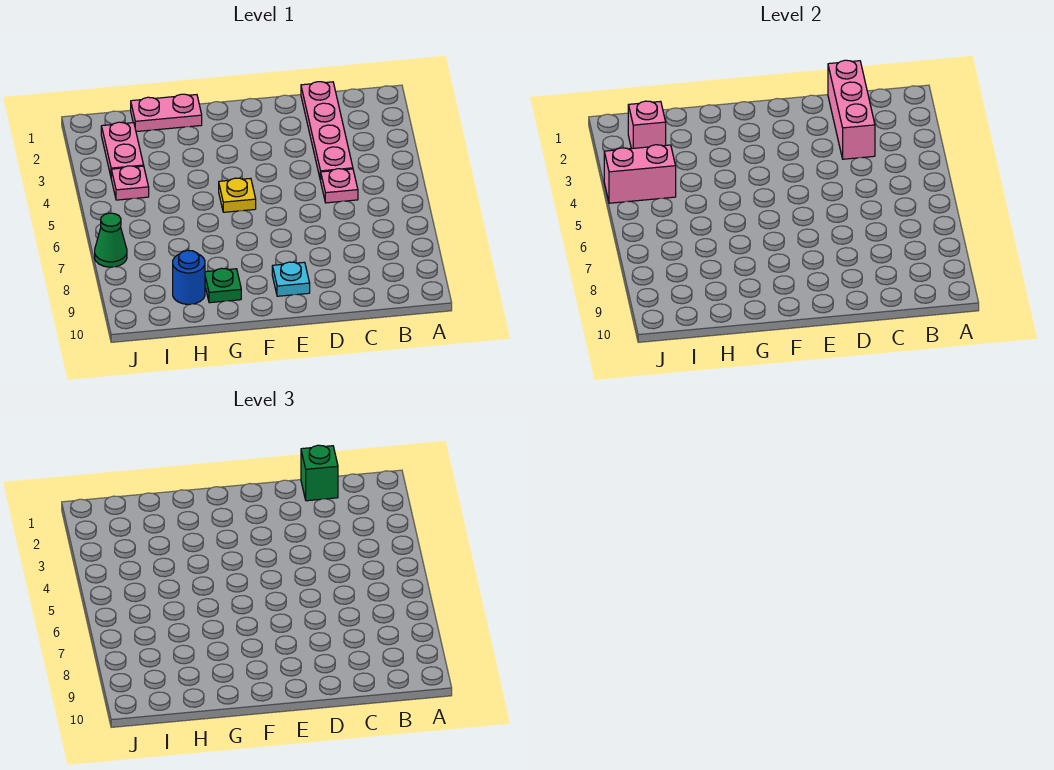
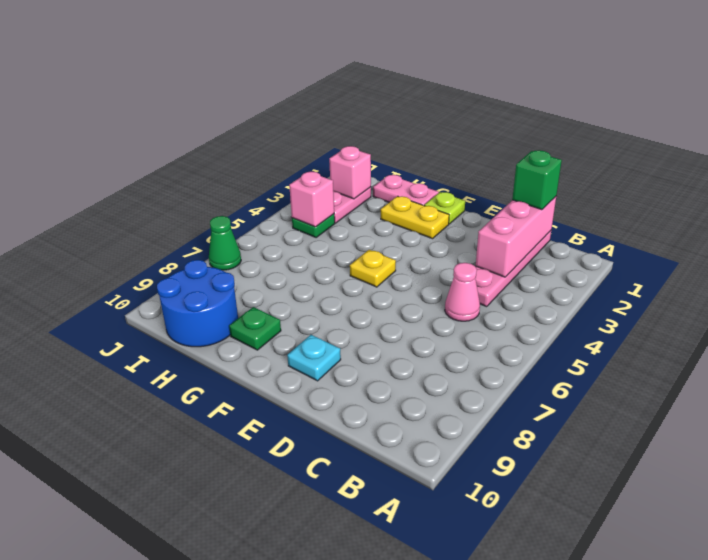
pink 1x1 plate [321,169,358,203] -> pink 1x1 cone [445,263,480,321]
none -> lime 1x1 plate [424,192,465,224]
none -> yellow 1x2 plate [381,196,449,239]
blue 1x1 round brick [173,250,205,304] -> blue 2x2 round brick [157,260,238,347]
pink 1x1 plate [111,166,149,200] -> green 1x1 plate [292,214,335,237]
pink 1x2 brick [604,145,676,203] -> pink 1x1 brick [289,172,334,227]

